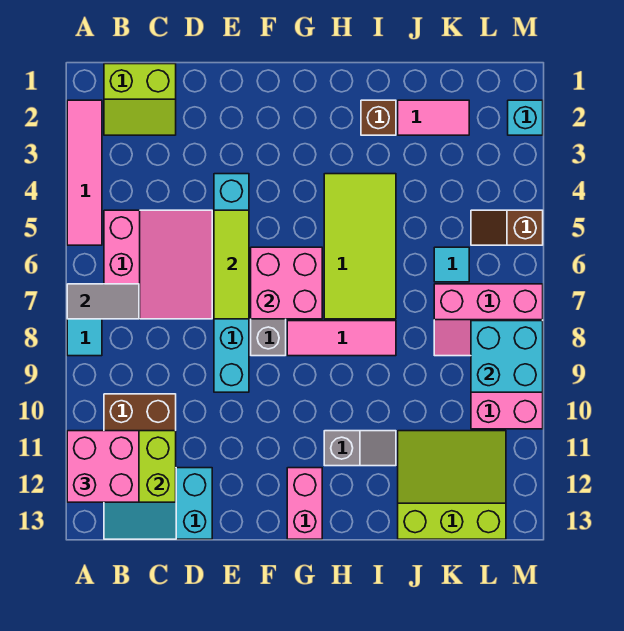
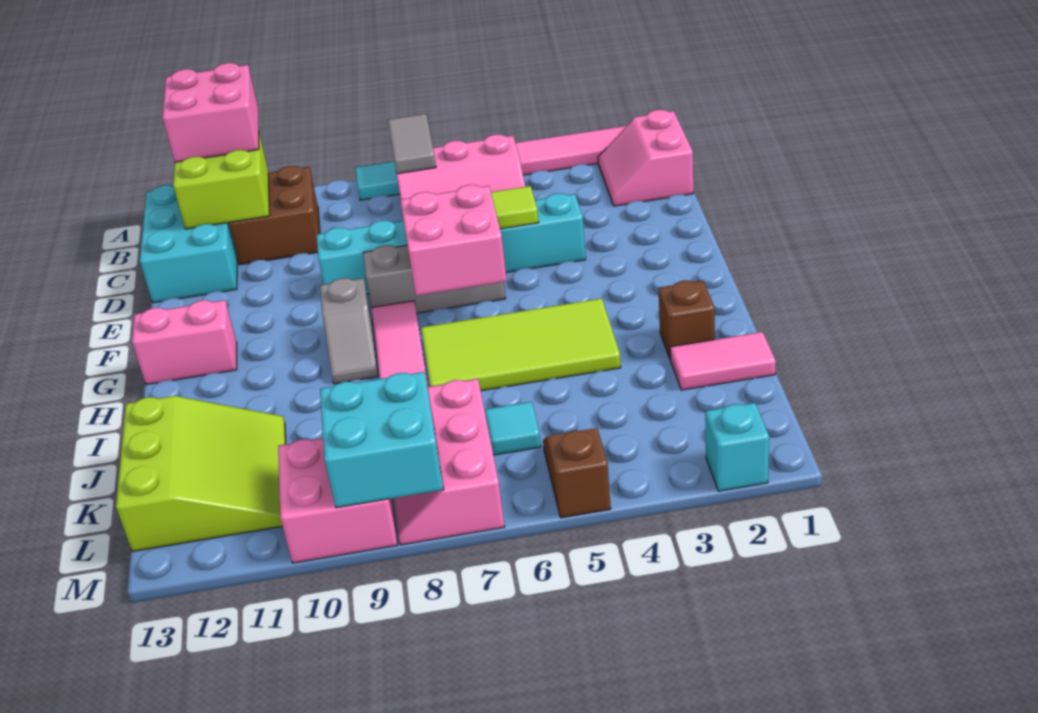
lime 2x2 slope [104,64,176,135] -> pink 2x2 slope [598,110,693,206]
cyan 2x3 slope [104,468,212,539] -> cyan 2x3 brick [140,185,237,303]
grey 1x2 slope [324,431,396,466] -> grey 1x2 slope moved to [320,278,378,384]
pink 1x2 tile [398,100,469,135] -> pink 1x2 tile turned to [670,332,776,390]

